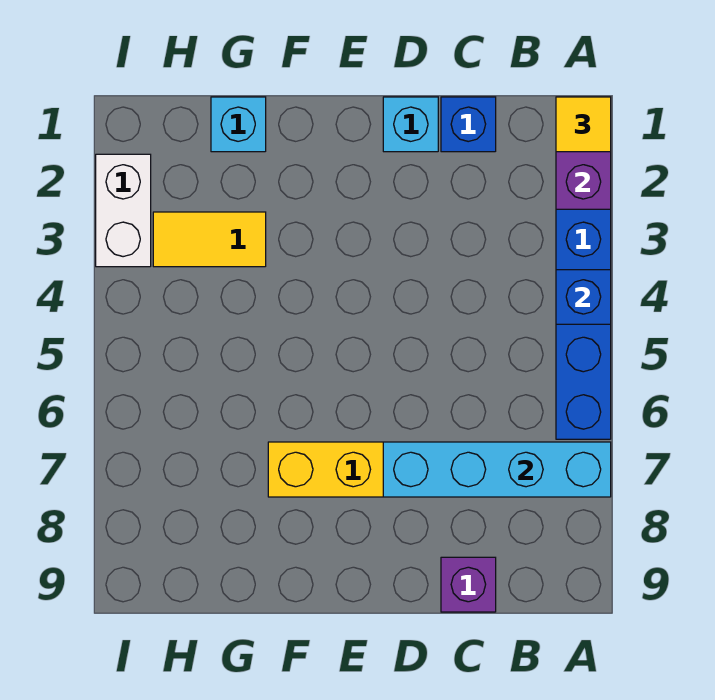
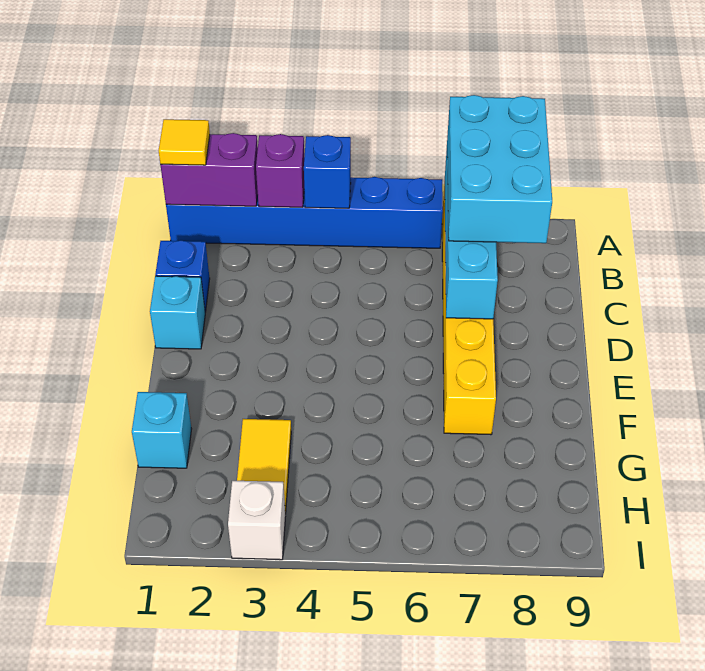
none -> cyan 2x3 brick [447,95,552,243]
purple 1x1 brick [441,557,496,612] -> purple 1x1 brick moved to [256,134,304,207]
white 1x2 brick [96,154,151,267] -> white 1x1 brick [228,481,285,560]

